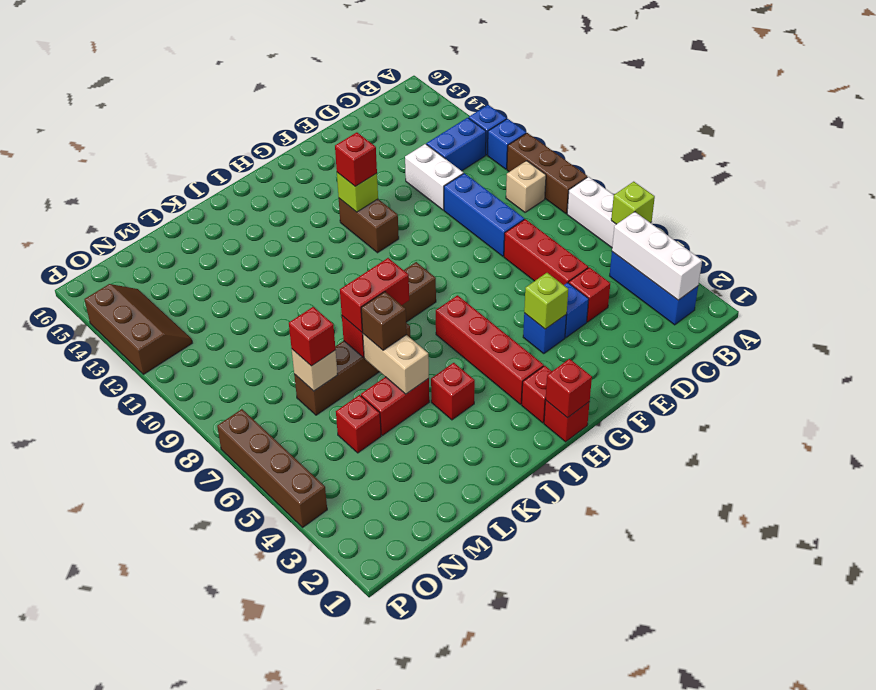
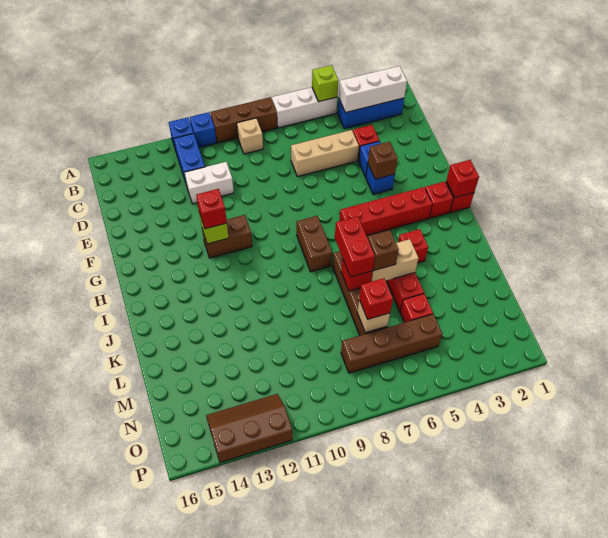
red 1x3 brick [504,219,588,285] -> tan 1x3 brick [291,130,359,177]
blue 1x3 brick [444,173,524,256] -> none
lime 1x1 brick [524,273,568,329] -> brown 1x1 brick [368,142,398,179]
brown 1x4 brick [217,409,327,527] -> brown 1x4 brick moved to [341,314,442,373]

